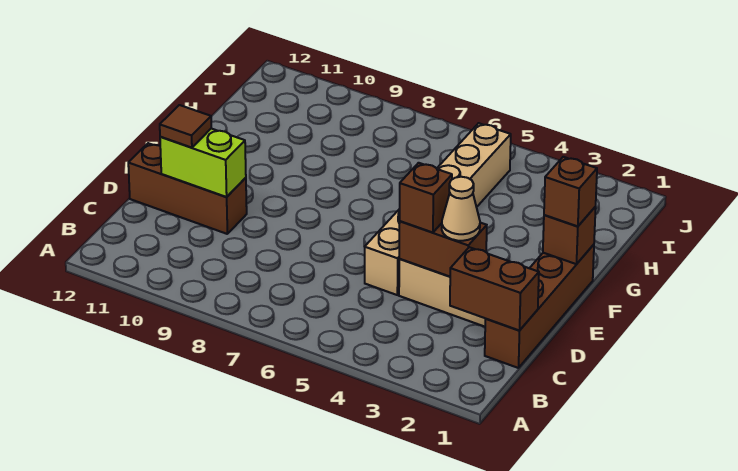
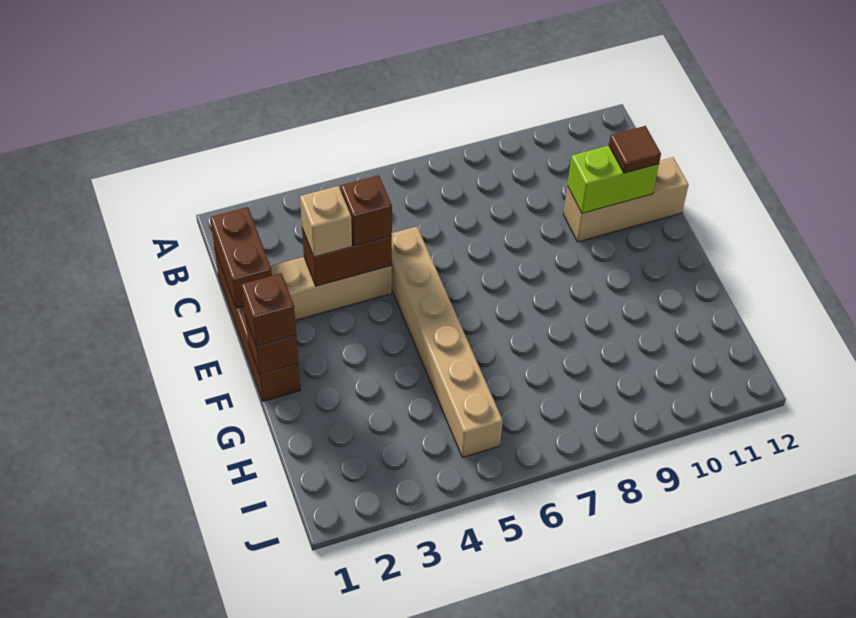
brown 1x2 brick [450,247,539,330] -> brown 1x2 brick turned to [210,207,272,308]
tan 1x1 cone [442,177,480,241] -> tan 1x1 brick [300,186,352,257]
brown 1x3 brick [128,143,247,234] -> tan 1x3 brick [563,157,689,242]

